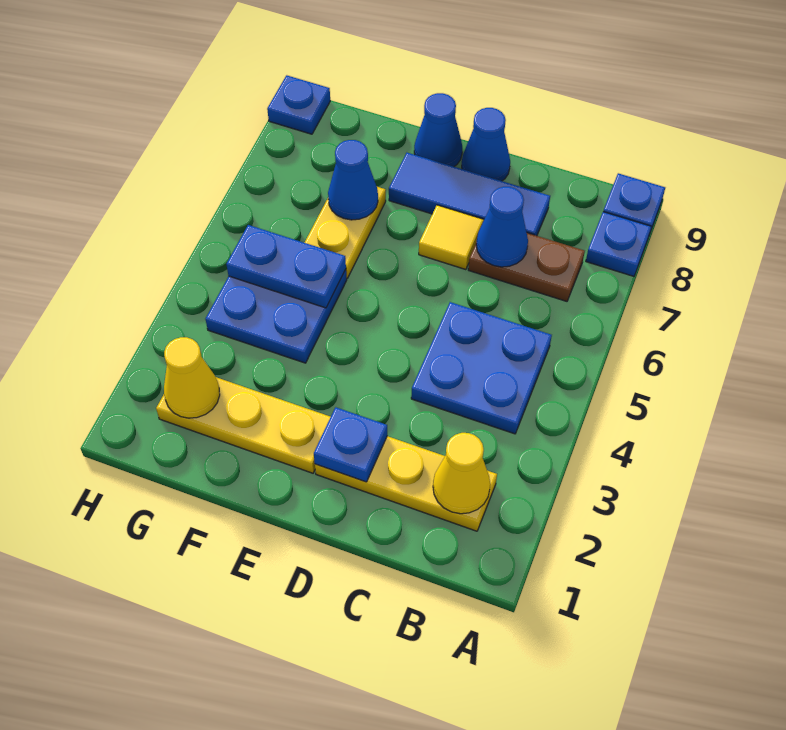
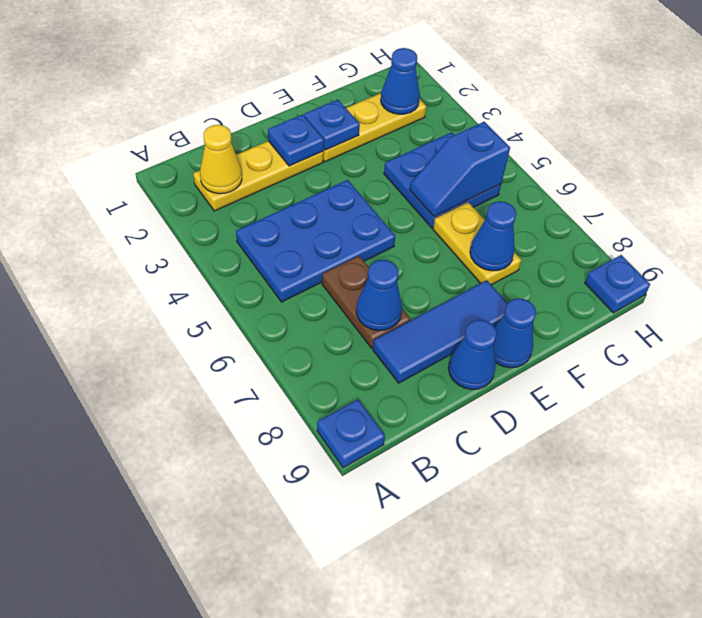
blue 1x1 plate [586,212,651,276] -> blue 1x1 plate moved to [304,100,360,150]
blue 2x2 plate [411,302,552,434] -> blue 2x3 plate [236,180,395,302]
brown 1x2 plate [468,233,585,301] -> brown 1x2 plate turned to [322,256,410,348]
yellow 1x1 tile [419,205,484,270] -> none
blue 1x2 plate [226,225,346,308] -> blue 1x2 slope [410,122,510,217]
yellow 1x1 cone [164,337,220,418] -> blue 1x1 cone [381,48,420,114]

